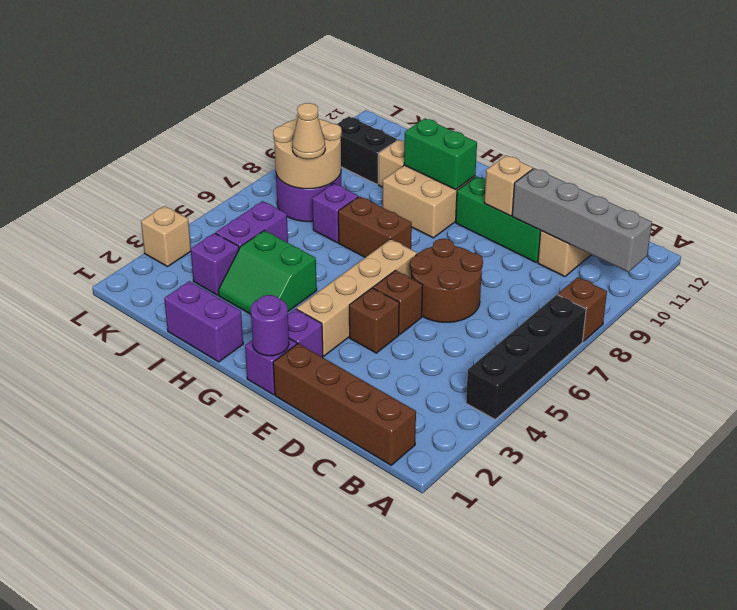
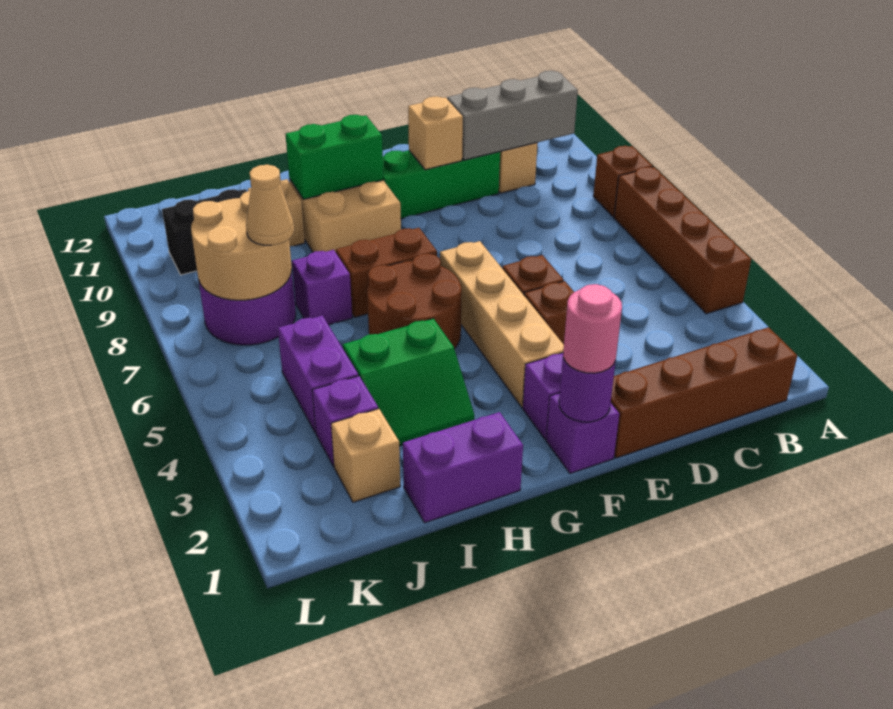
black 1x4 brick [466,295,586,419] -> brown 1x4 brick [614,167,751,314]
grey 1x4 brick [512,168,652,272] -> grey 1x3 brick [447,71,578,160]
brown 2x2 round brick [410,239,483,322] -> brown 2x2 round brick moved to [367,253,461,349]
none -> pink 1x1 round brick [563,284,622,373]
tan 1x1 brick [141,206,191,267] -> tan 1x1 brick moved to [331,409,400,502]

